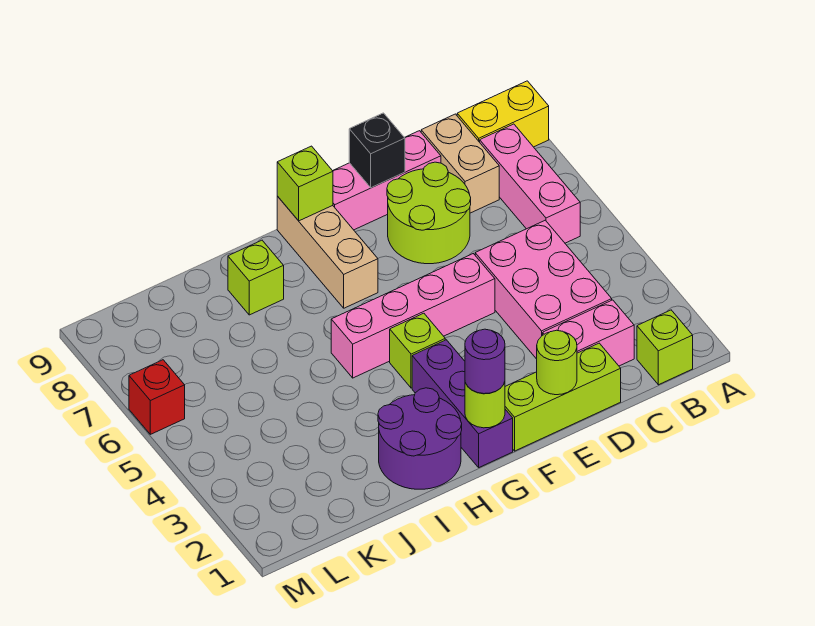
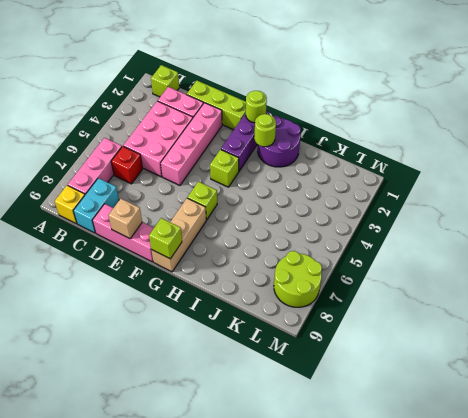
yellow 1x2 brick [457,81,549,147] -> yellow 1x1 brick [55,185,85,224]
tan 1x2 brick [421,114,499,213] -> cyan 1x2 brick [73,178,119,233]
lime 2x2 round brick [387,162,471,264] -> lime 2x2 round brick moved to [274,251,322,307]
lime 1x1 round brick [537,330,577,395] -> lime 1x1 round brick moved to [254,114,276,147]
pink 1x4 brick [331,254,495,378] -> pink 1x4 brick turned to [161,103,222,185]
black 1x1 brick [349,113,405,188] -> tan 1x1 brick [108,199,142,239]
purple 1x1 round brick [465,329,505,394] -> none
lime 1x1 brick [228,240,284,315] -> lime 1x1 brick moved to [187,182,217,220]
red 1x1 brick [129,360,185,434] -> red 1x1 brick moved to [111,146,143,184]

